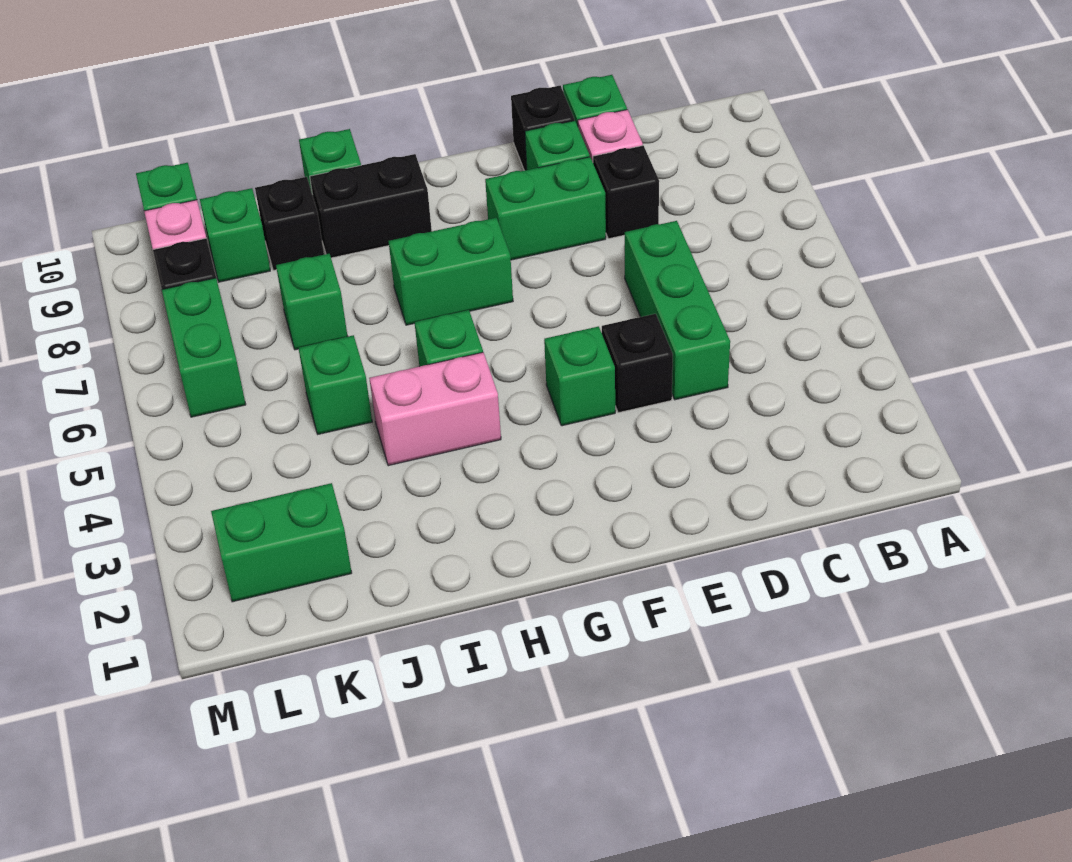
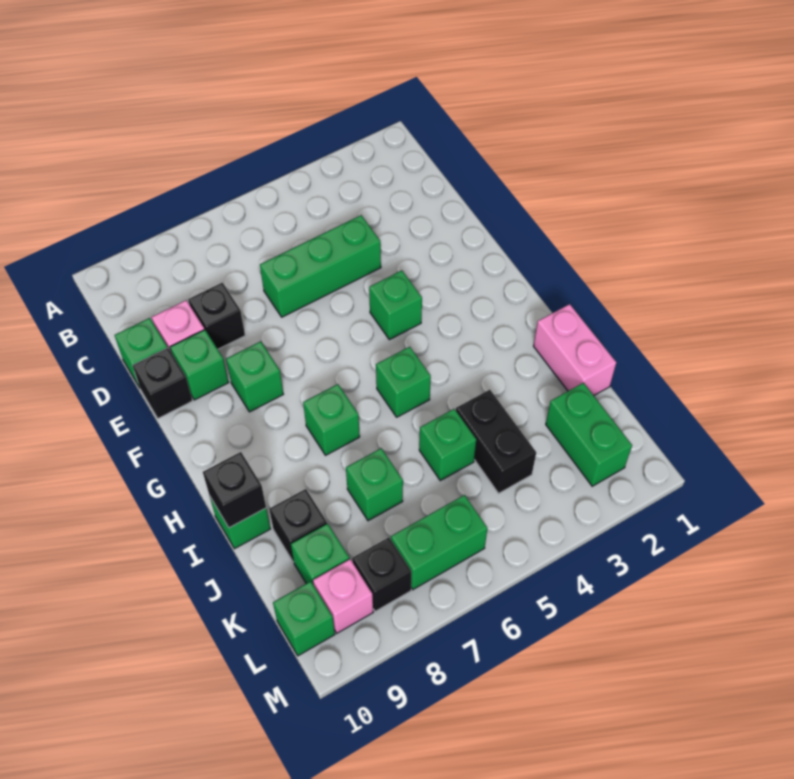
black 1x1 brick [602,314,673,413] -> black 1x1 brick moved to [203,452,266,528]
green 1x2 brick [485,157,606,260] -> green 1x1 brick [226,341,283,412]
green 1x2 brick [389,218,513,325] -> green 1x1 brick [303,384,360,455]
pink 1x2 brick [369,352,501,466] -> pink 1x2 brick moved to [534,304,616,395]
black 1x2 brick [310,154,432,258] -> black 1x2 brick moved to [456,390,536,493]

